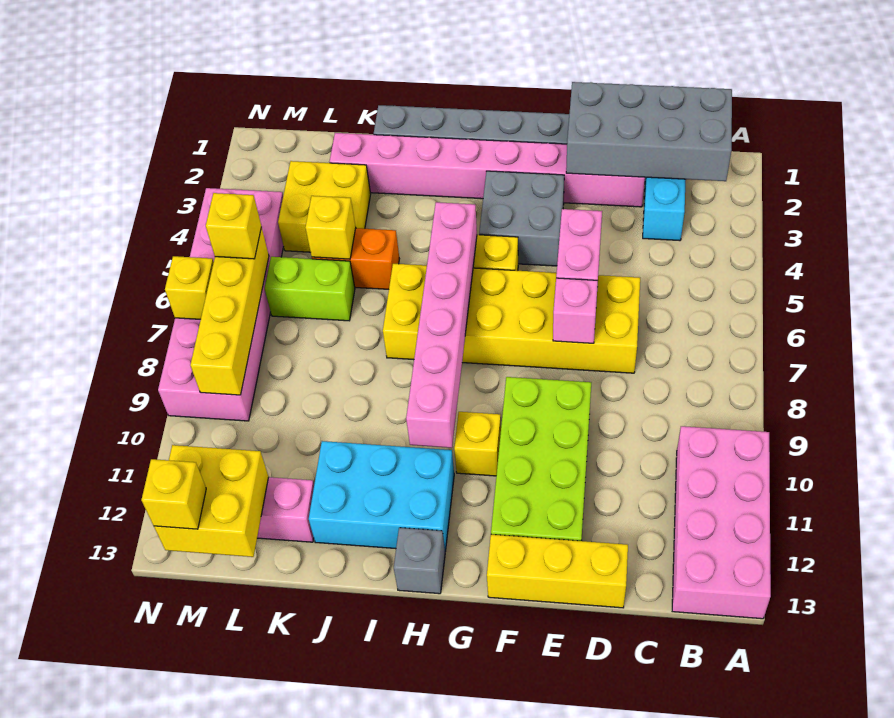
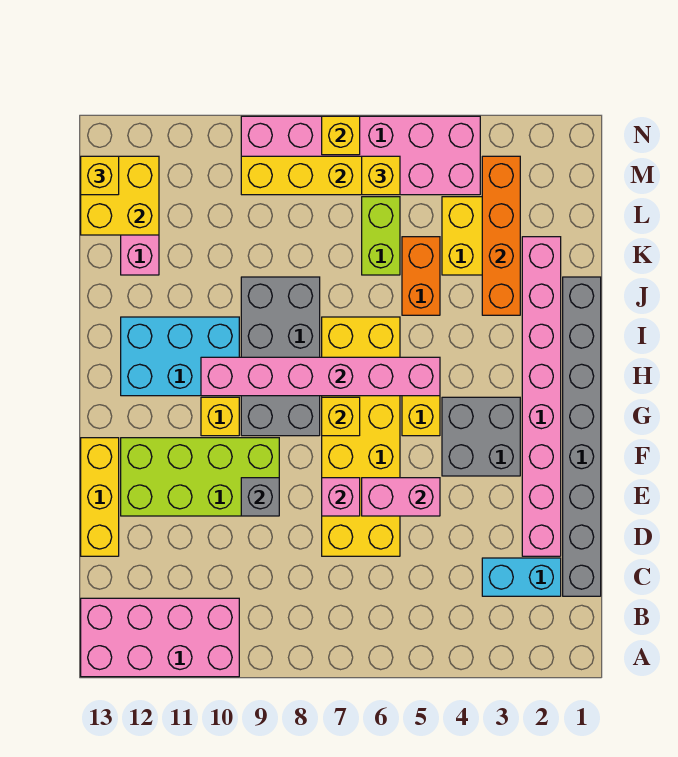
grey 2x4 brick [566,82,732,181] -> grey 2x4 brick moved to [241,277,320,436]
cyan 2x3 brick [309,441,454,551] -> cyan 2x3 brick turned to [121,317,239,396]
grey 1x1 brick [394,528,445,594] -> grey 1x1 brick moved to [241,478,279,516]
none -> orange 1x4 brick [482,156,520,315]
yellow 1x1 brick [305,196,356,259] -> yellow 1x1 brick moved to [322,397,360,436]

